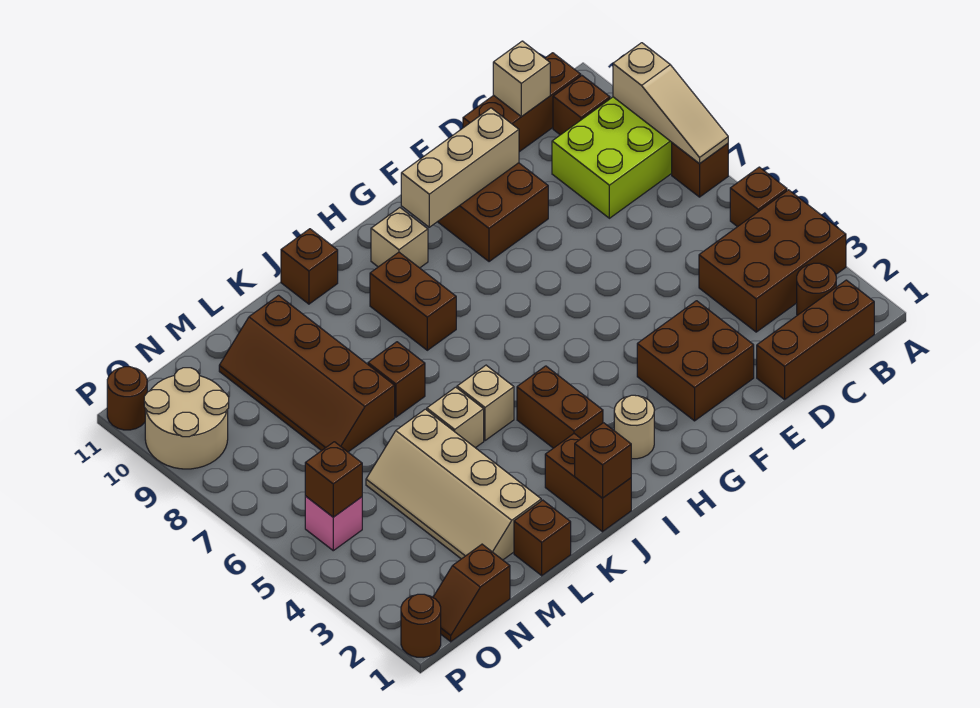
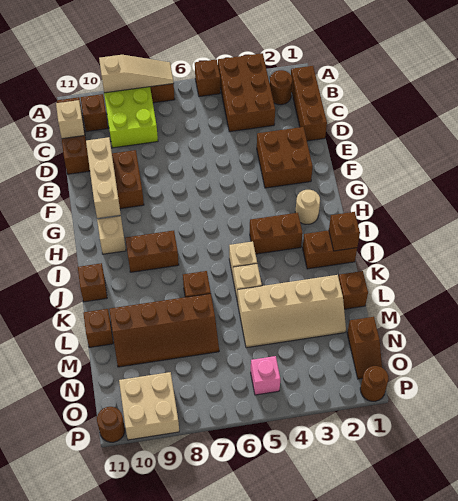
brown 1x1 brick [305,442,362,517] -> brown 1x1 brick moved to [83,309,113,348]
tan 2x2 round brick [144,368,229,469] -> tan 2x2 brick [119,372,179,440]

